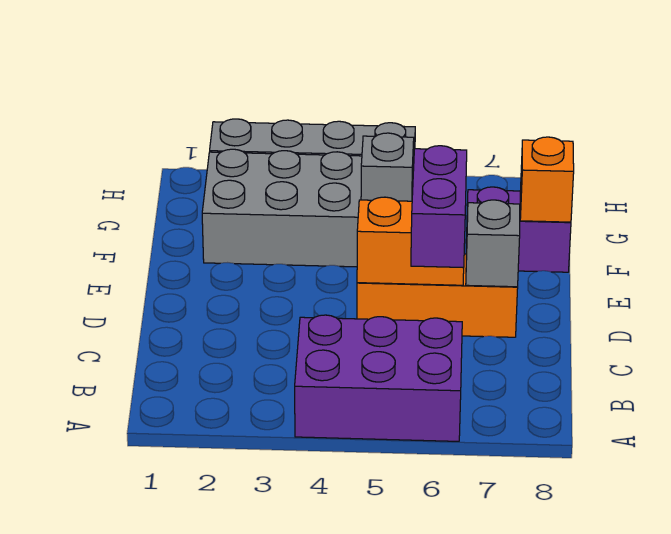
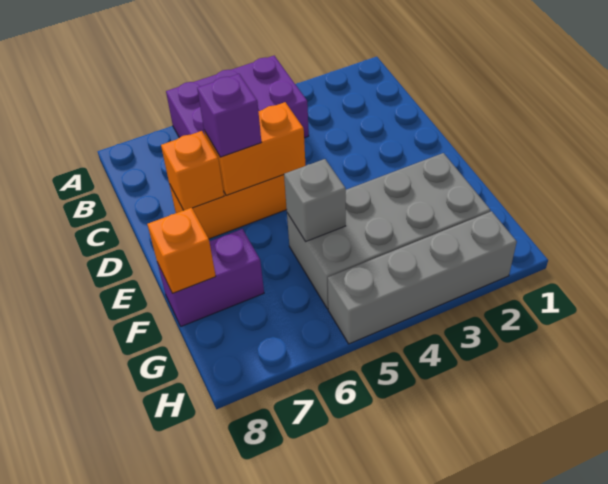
purple 1x2 brick [411,146,467,268] -> purple 1x1 brick [197,74,261,157]
grey 1x1 brick [466,200,520,287] -> orange 1x1 brick [161,131,224,210]

